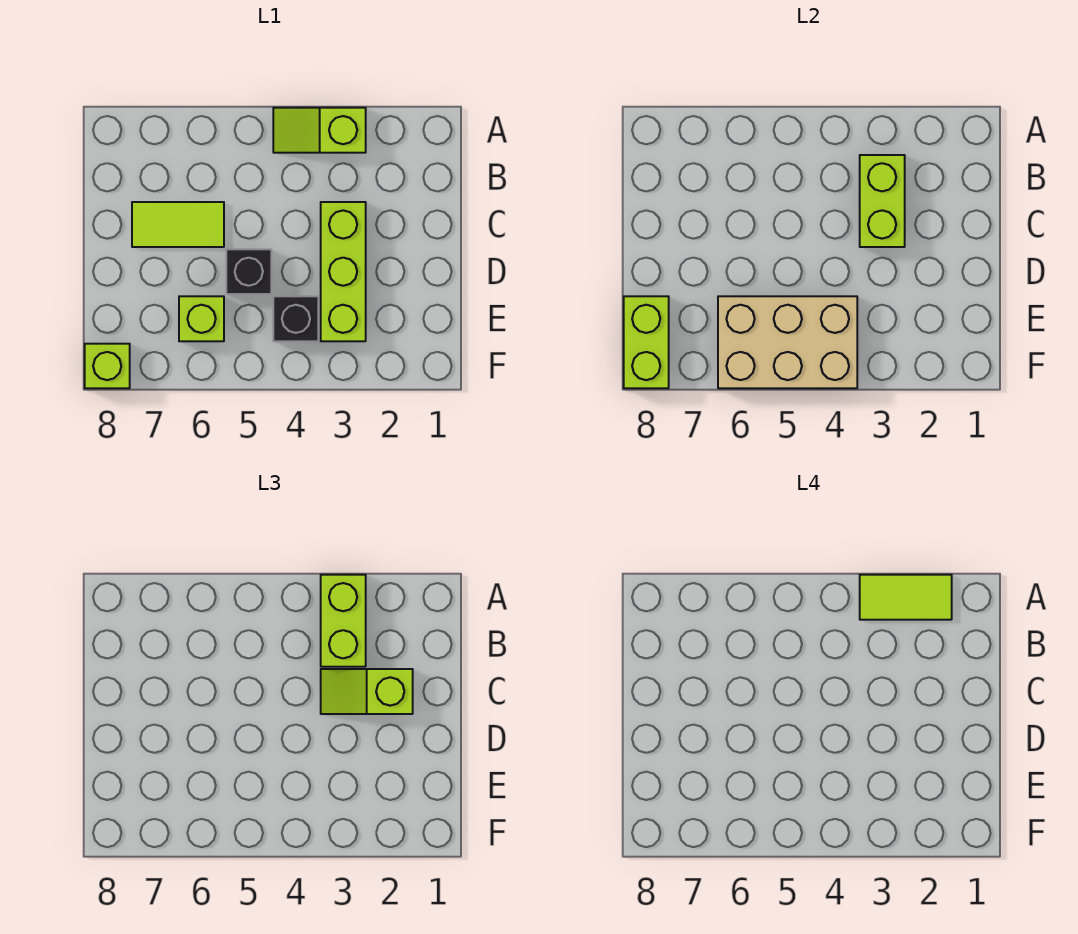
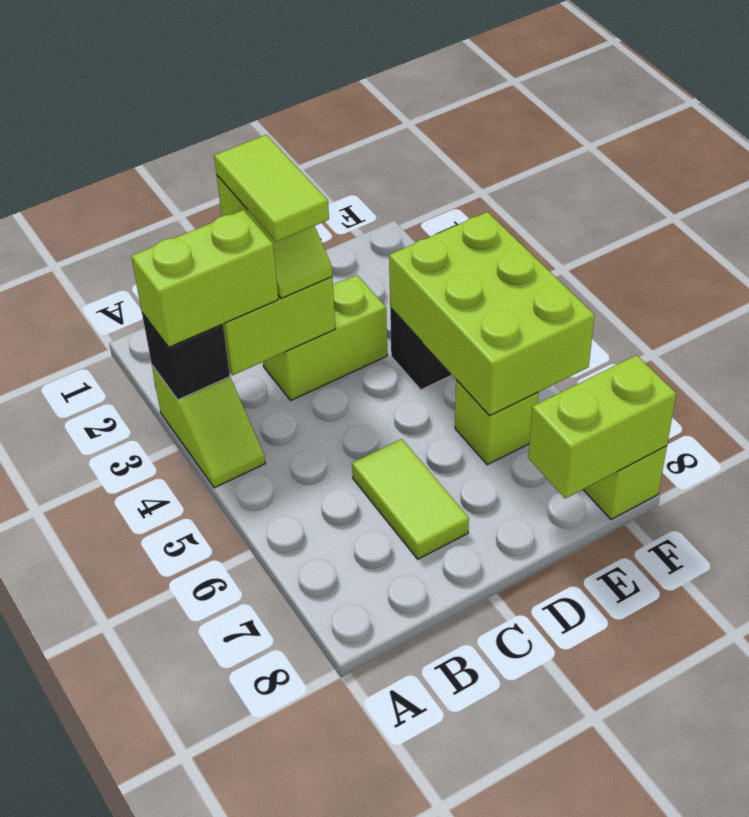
lime 1x2 tile [860,575,952,620] -> lime 1x2 tile moved to [214,135,329,242]
lime 1x3 brick [321,202,366,341] -> lime 1x2 brick [263,275,387,400]
black 1x1 brick [226,249,271,294] -> black 1x1 brick moved to [142,313,230,400]
tan 2x3 brick [718,296,857,388] -> lime 2x3 brick [389,212,595,416]

